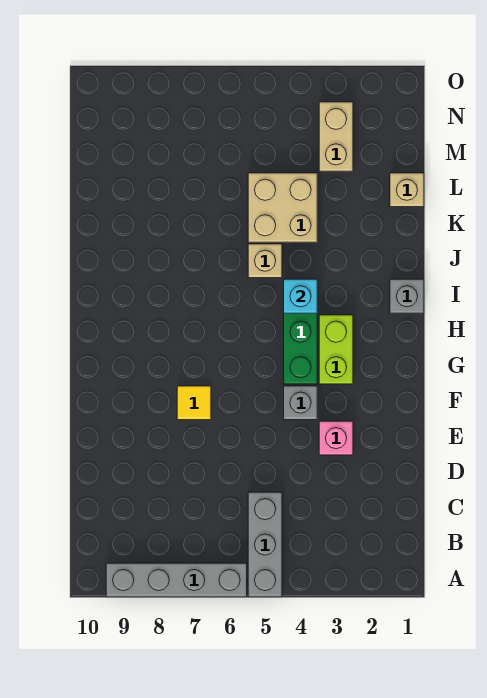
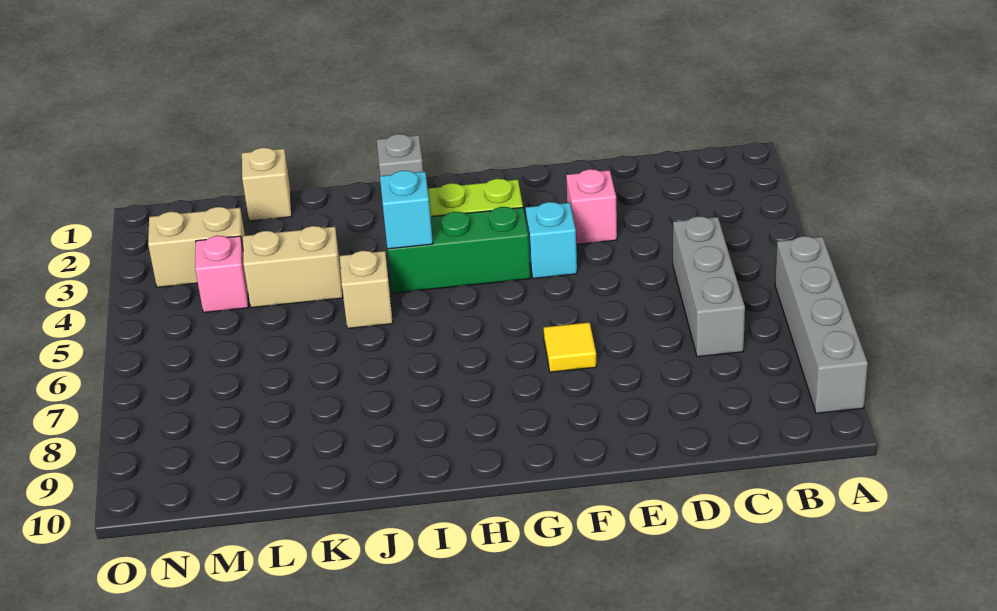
grey 1x3 brick [248,492,282,597] -> grey 1x3 brick turned to [673,216,745,357]
grey 1x1 brick [284,386,317,420] -> cyan 1x1 brick [526,202,577,278]
tan 2x2 brick [248,173,317,242] -> tan 1x2 brick [243,226,343,308]
none -> pink 1x1 brick [195,236,248,312]

